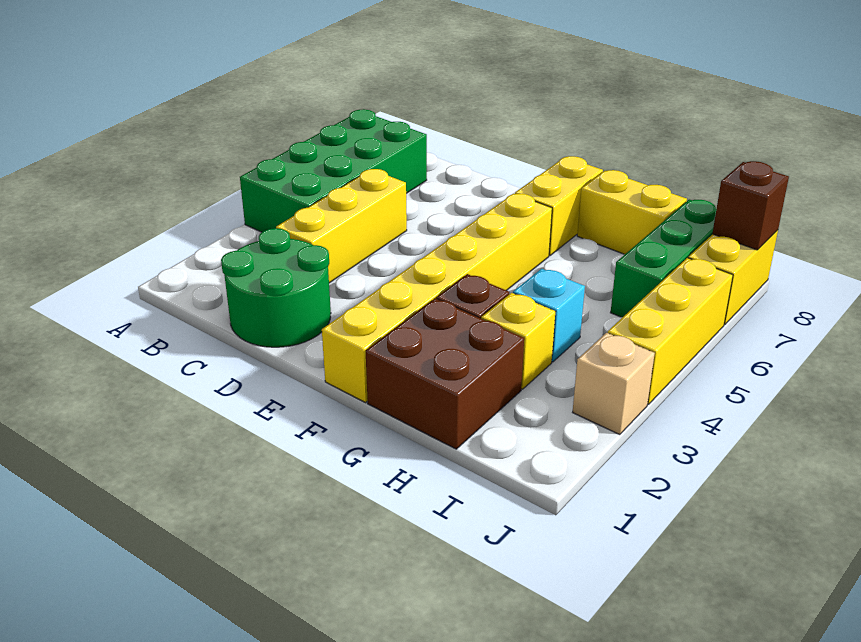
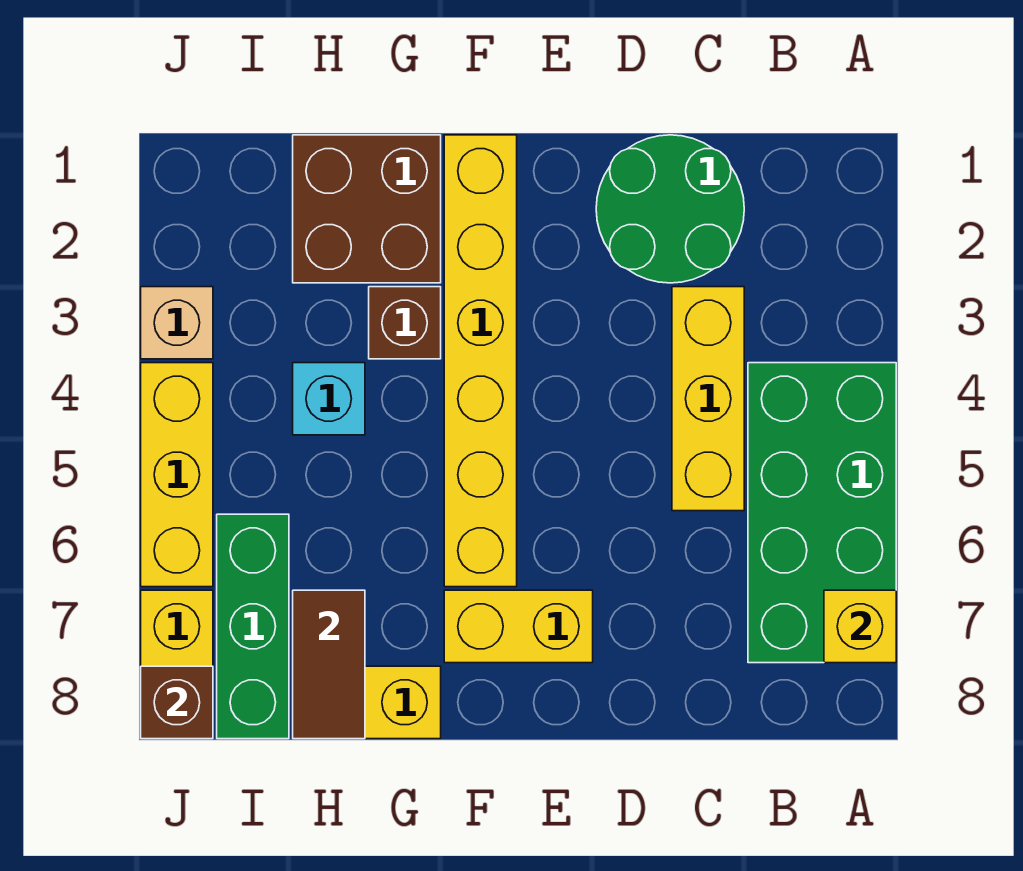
yellow 1x2 brick [515,156,603,256] -> yellow 1x2 brick turned to [444,590,593,663]
yellow 1x1 brick [481,293,556,389] -> yellow 1x1 brick moved to [824,590,896,663]
none -> brown 1x2 tile [293,590,365,739]

